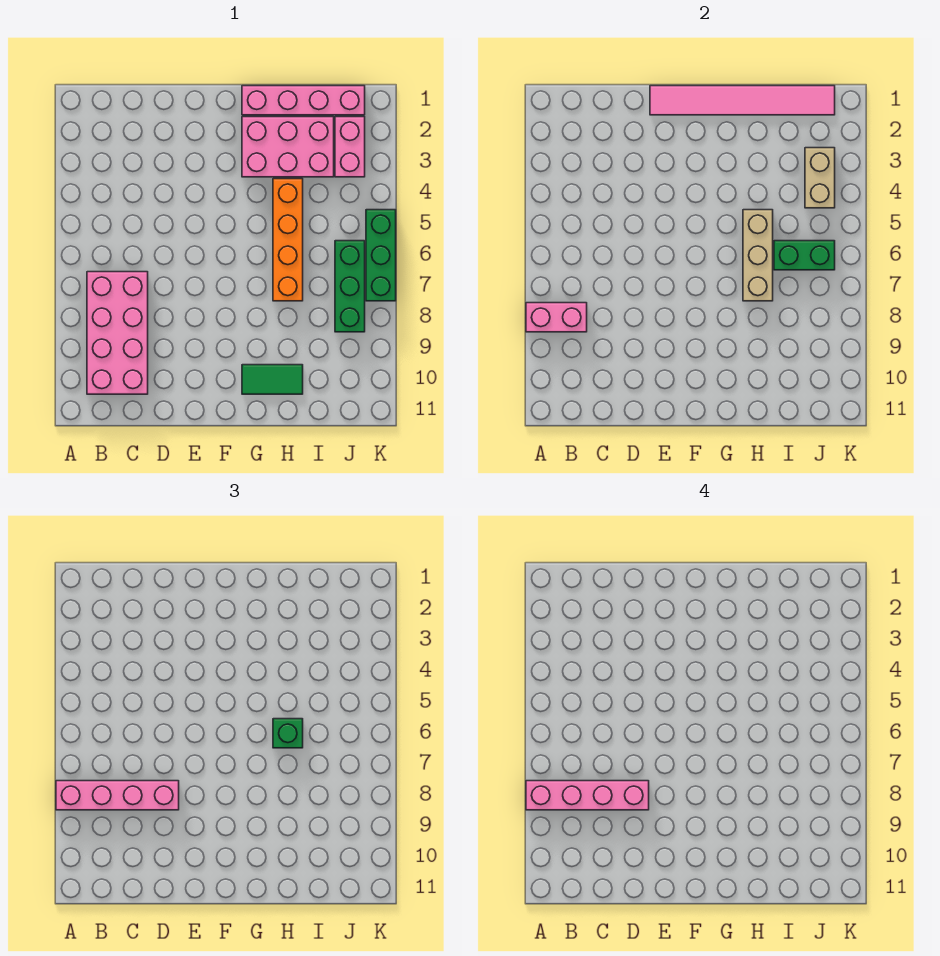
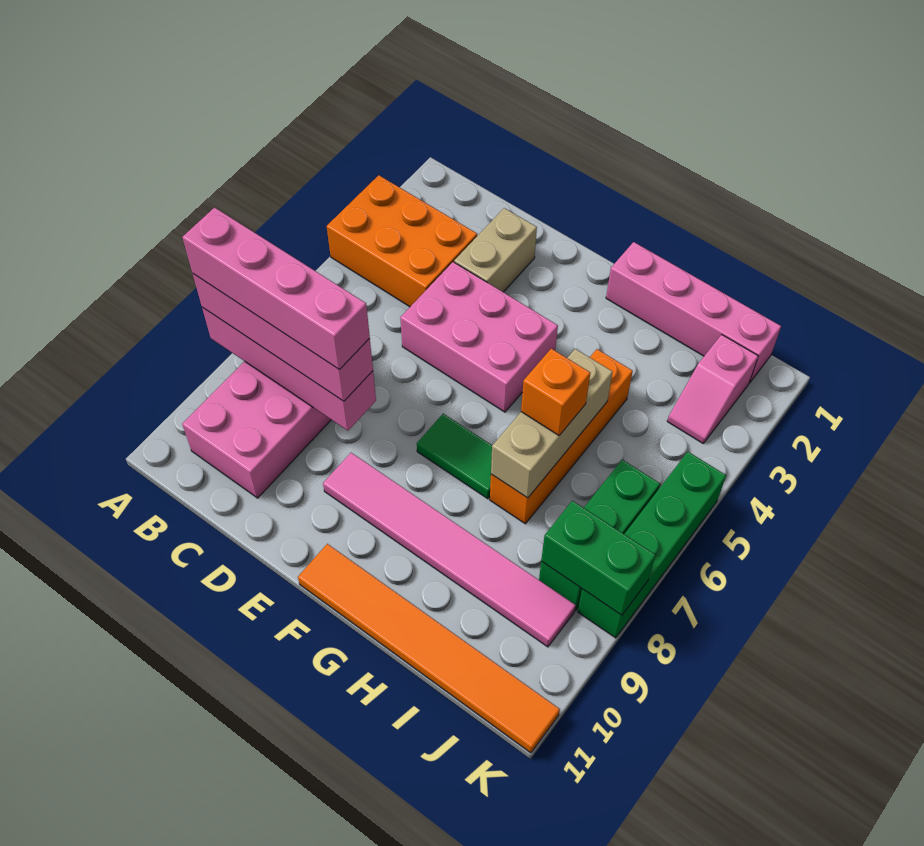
none -> orange 2x3 brick [327,175,477,307]
pink 1x2 brick [526,303,587,332] -> pink 1x4 brick [202,307,376,431]
pink 1x6 tile [650,86,835,115] -> pink 1x6 tile moved to [323,453,576,647]
none -> orange 1x6 tile [298,544,560,753]
pink 2x3 brick [242,117,334,177] -> pink 2x3 brick moved to [400,262,558,412]
green 1x2 tile [242,365,303,394] -> green 1x2 tile moved to [417,414,492,499]
green 1x1 brick [273,719,303,748] -> orange 1x1 brick [521,349,590,435]
green 1x2 brick [774,241,835,270] -> green 1x2 brick moved to [541,501,655,615]
pink 1x2 brick [335,117,365,177] -> pink 1x2 slope [667,335,758,443]
tan 1x2 brick [805,148,835,208] -> tan 1x2 brick moved to [454,208,537,292]
green 1x3 brick [366,210,396,301] -> green 1x4 brick [578,452,726,638]

